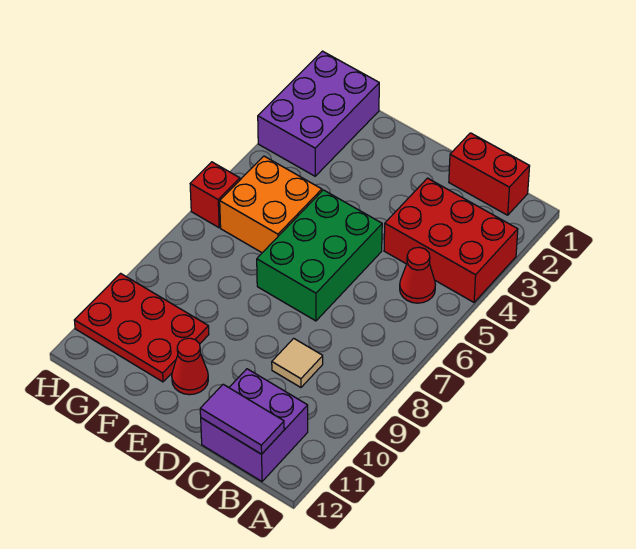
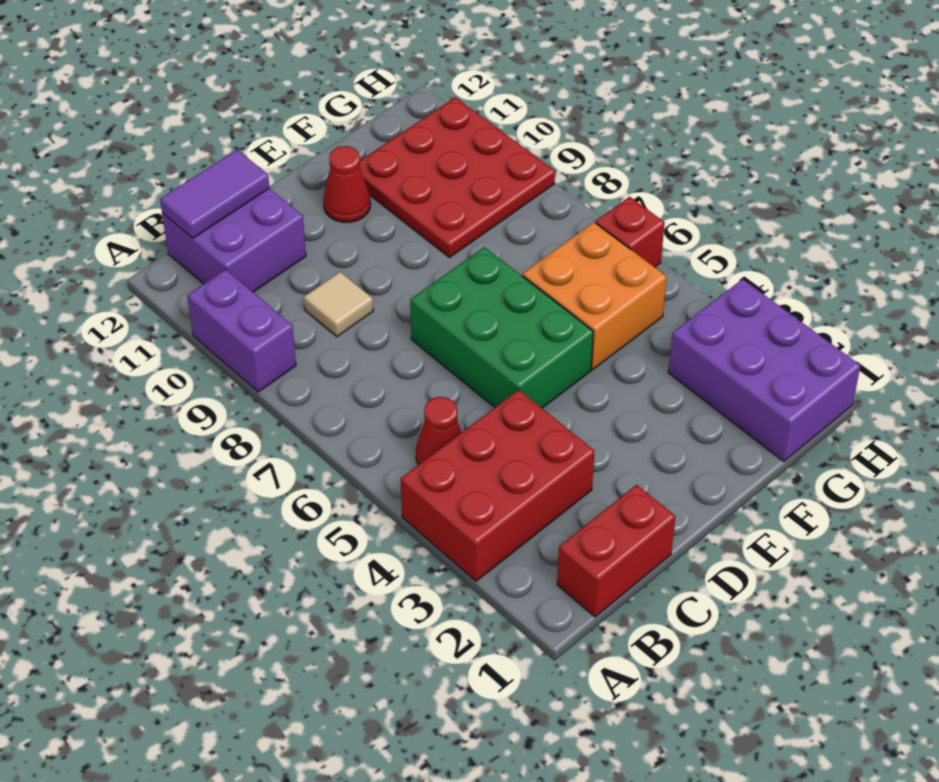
none -> purple 1x2 brick [187,270,296,392]
red 2x3 plate [74,273,209,382] -> red 3x3 plate [359,97,555,257]

